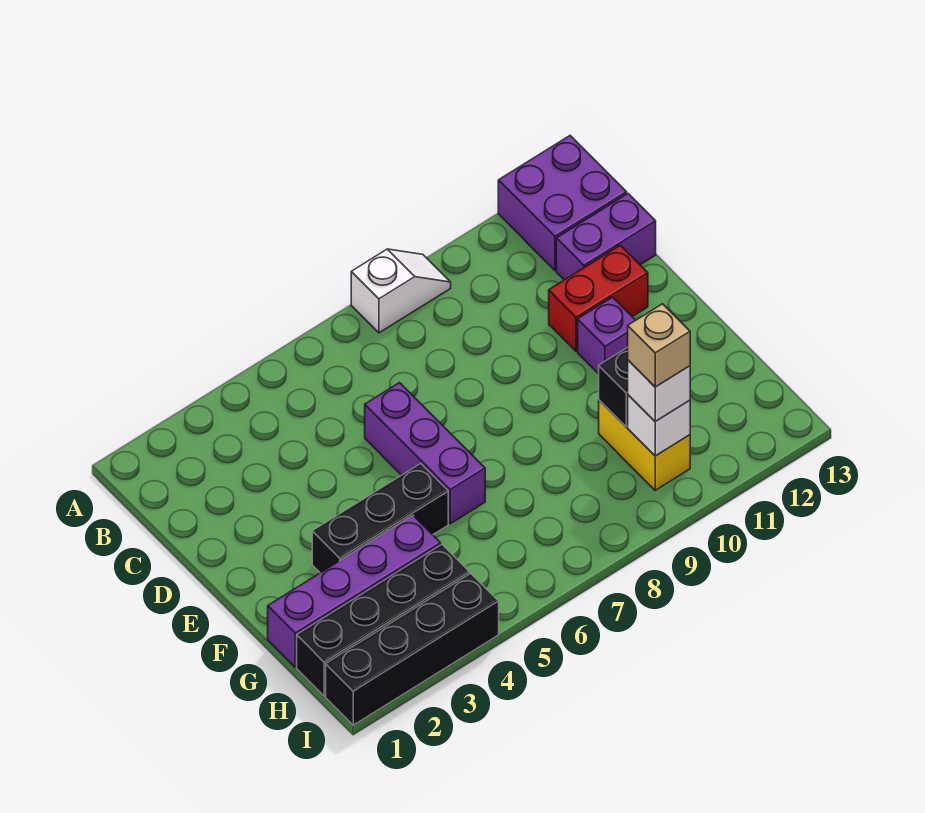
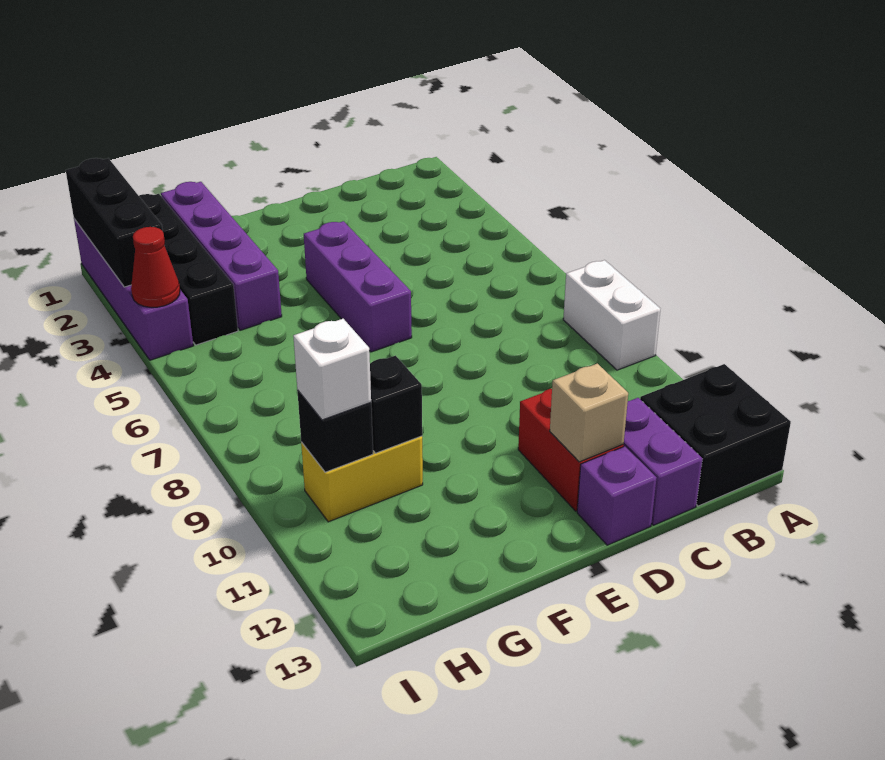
white 1x2 slope [351,249,451,333] -> white 1x2 brick [563,260,660,370]
purple 2x2 brick [498,136,627,270] -> black 2x2 brick [640,364,791,506]
purple 1x3 brick [365,383,485,524] -> purple 1x3 brick turned to [304,221,412,352]
purple 1x1 brick [578,297,636,374] -> purple 1x1 brick moved to [577,446,656,545]
black 1x3 brick [312,464,448,573] -> black 1x3 brick moved to [66,158,163,287]
white 1x1 brick [628,395,690,456] -> black 1x1 brick [297,390,373,472]
tan 1x1 brick [628,304,690,387] -> tan 1x1 brick moved to [550,363,628,462]
black 1x4 brick [326,574,499,725] -> purple 1x4 brick [74,219,193,360]
none -> red 1x1 cone [131,227,180,307]

